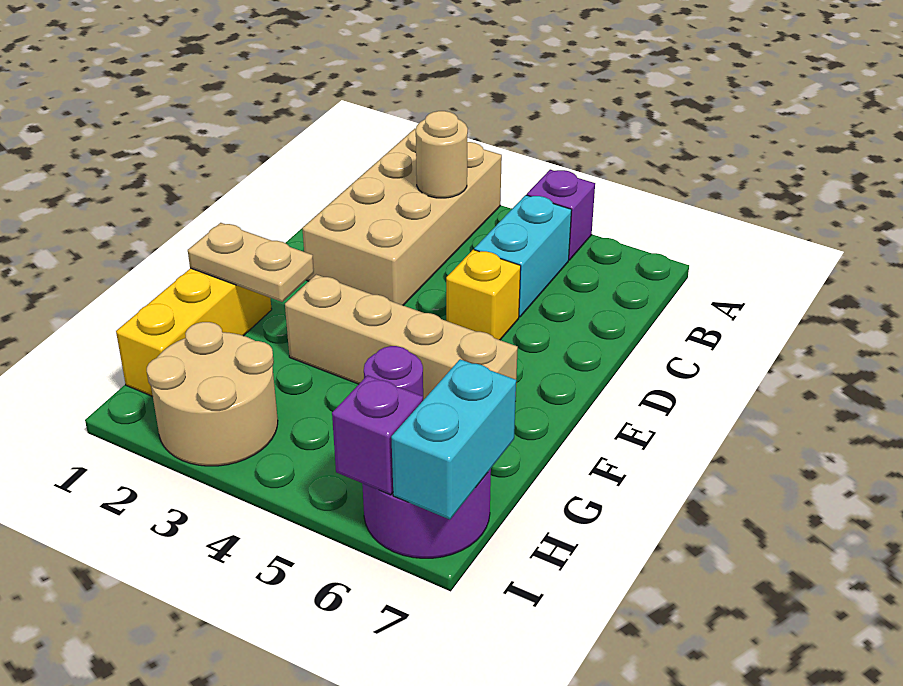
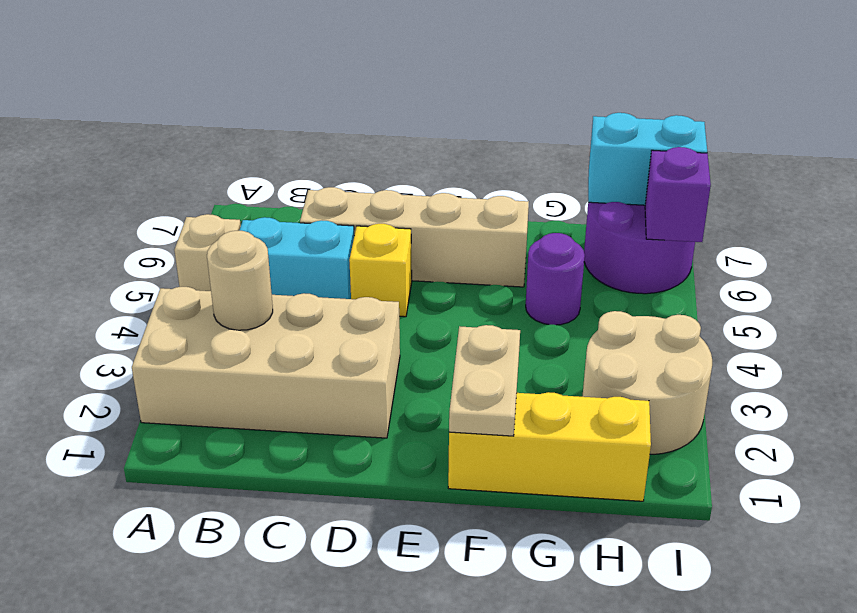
purple 1x1 brick [527,170,595,260] -> tan 1x1 brick [174,214,241,291]
tan 1x4 brick [285,275,518,400] -> tan 1x4 brick turned to [300,187,529,287]

